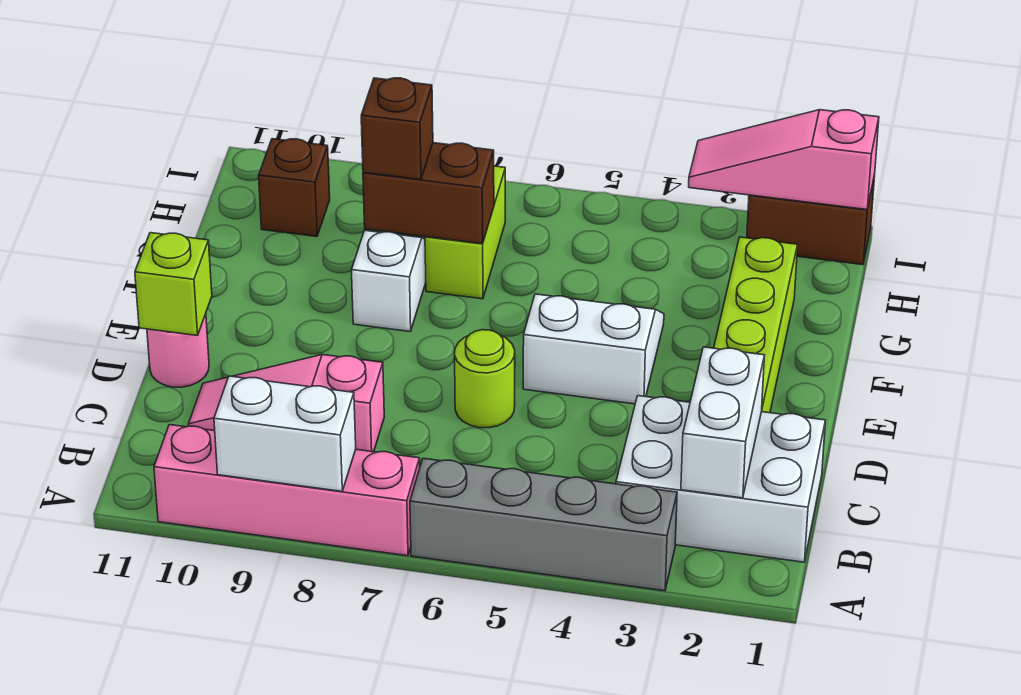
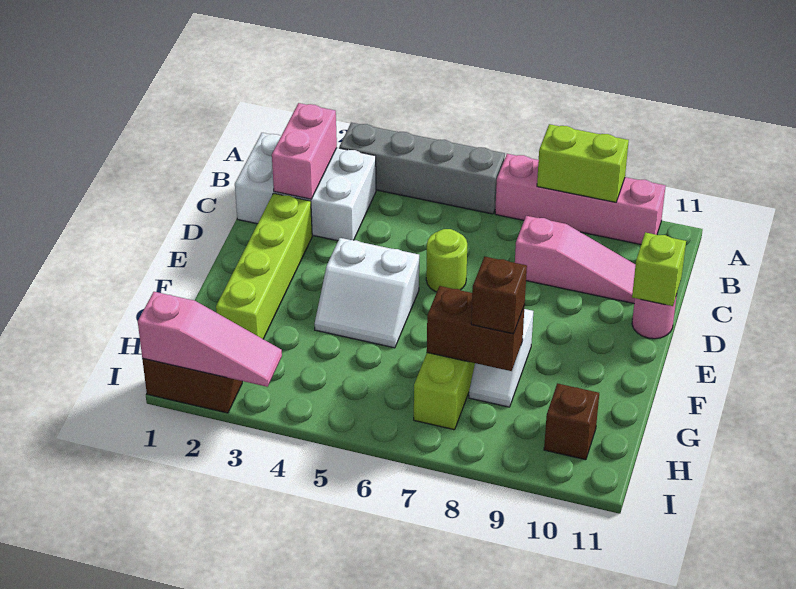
white 1x2 brick [214,376,356,491] -> lime 1x2 brick [537,124,629,202]
white 1x2 brick [681,347,765,498] -> pink 1x2 brick [272,103,337,199]

